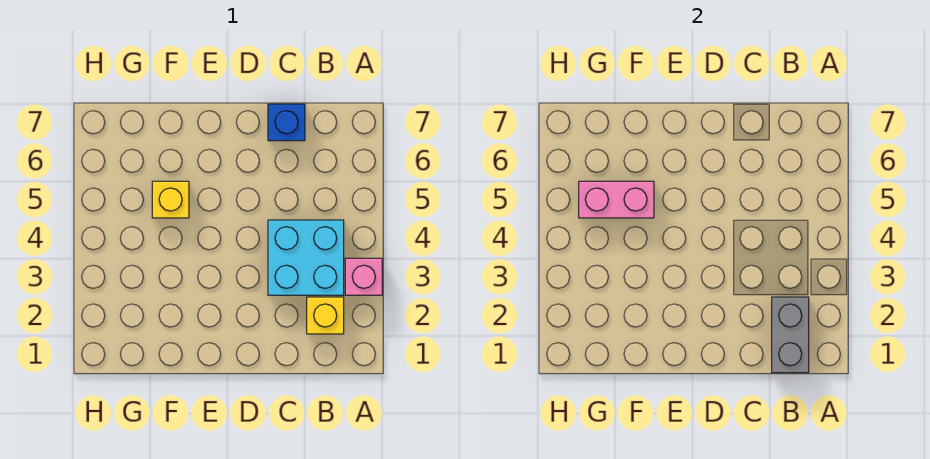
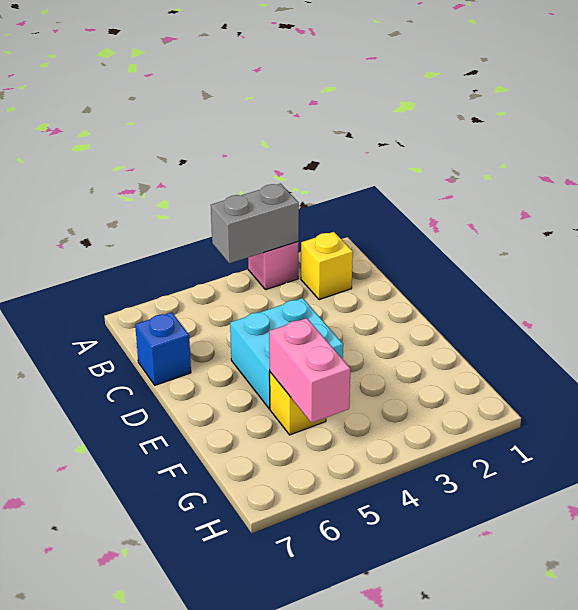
grey 1x2 brick [772,297,809,373] -> grey 1x2 brick moved to [211,184,299,263]
cyan 2x2 brick [268,220,344,295] -> cyan 2x2 brick moved to [230,298,343,409]

